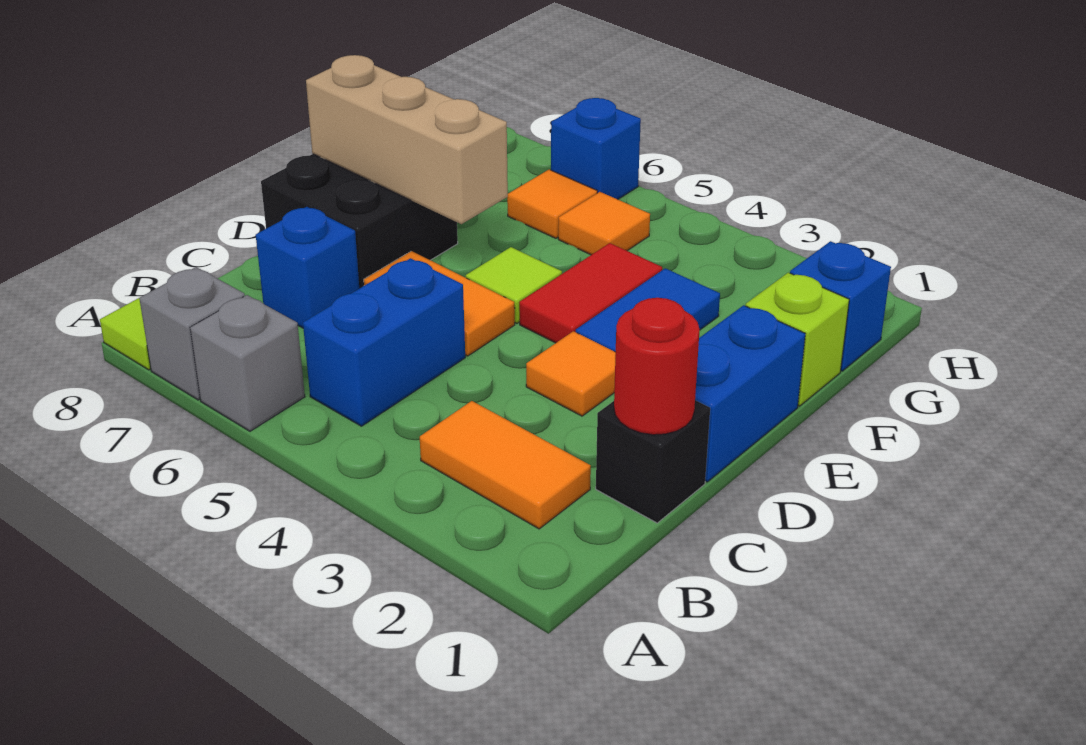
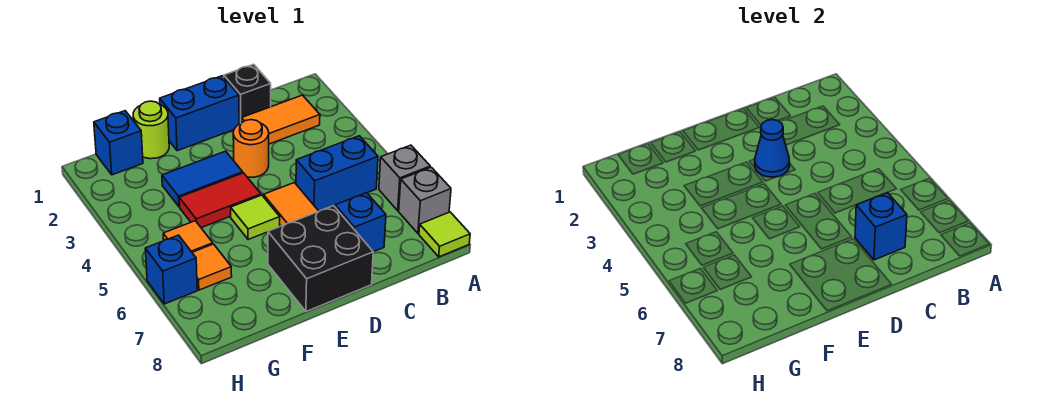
orange 1x2 tile [420,401,591,529] -> orange 1x2 tile turned to [242,95,320,144]
red 1x1 round brick [614,298,700,435] -> none
none -> blue 1x1 brick [855,192,907,260]
orange 1x1 tile [526,331,616,416] -> orange 1x1 round brick [233,120,269,177]
none -> blue 1x1 cone [755,120,790,177]
tan 1x3 brick [306,55,508,224] -> none
lime 1x1 brick [746,273,849,406] -> lime 1x1 round brick [133,101,169,159]

